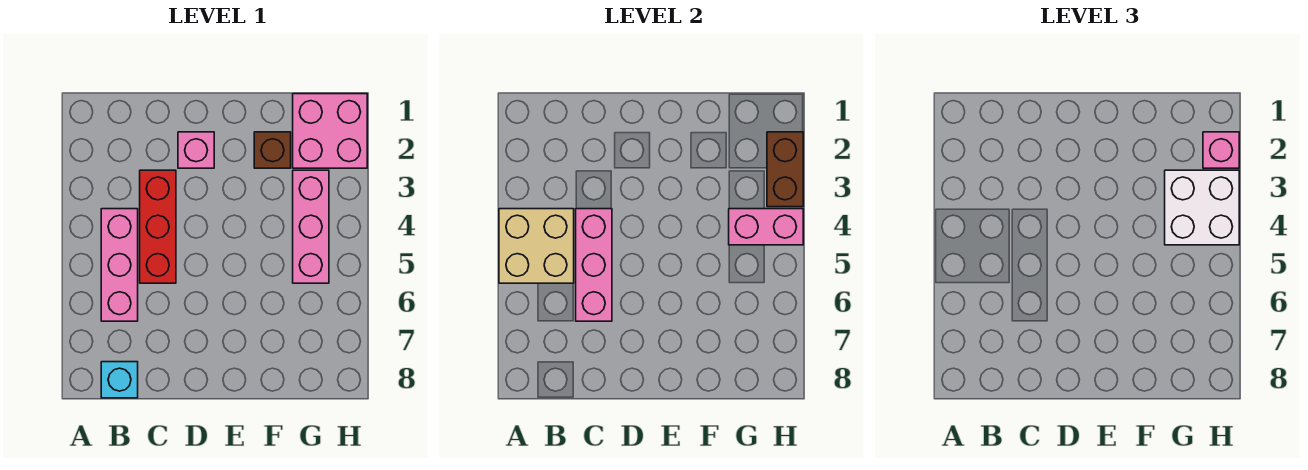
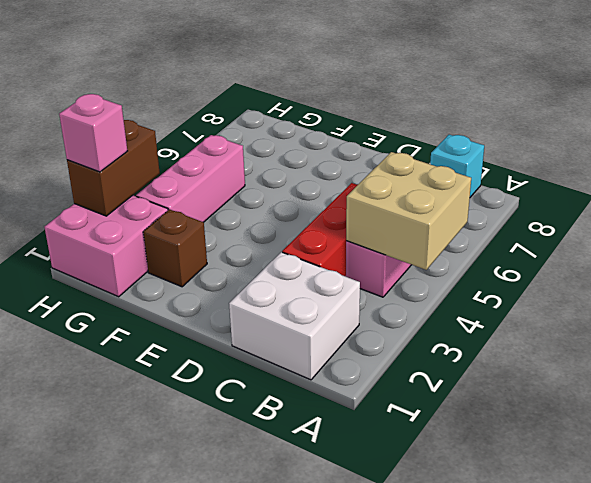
pink 1x3 brick [576,209,612,321] -> none
pink 1x1 brick [178,132,214,168] -> none
white 2x2 brick [1165,170,1239,245] -> white 2x2 brick moved to [229,252,360,380]
pink 1x2 brick [729,209,803,245] -> none

